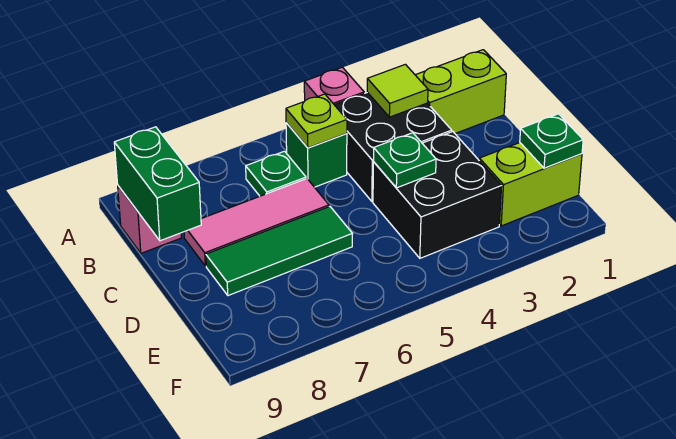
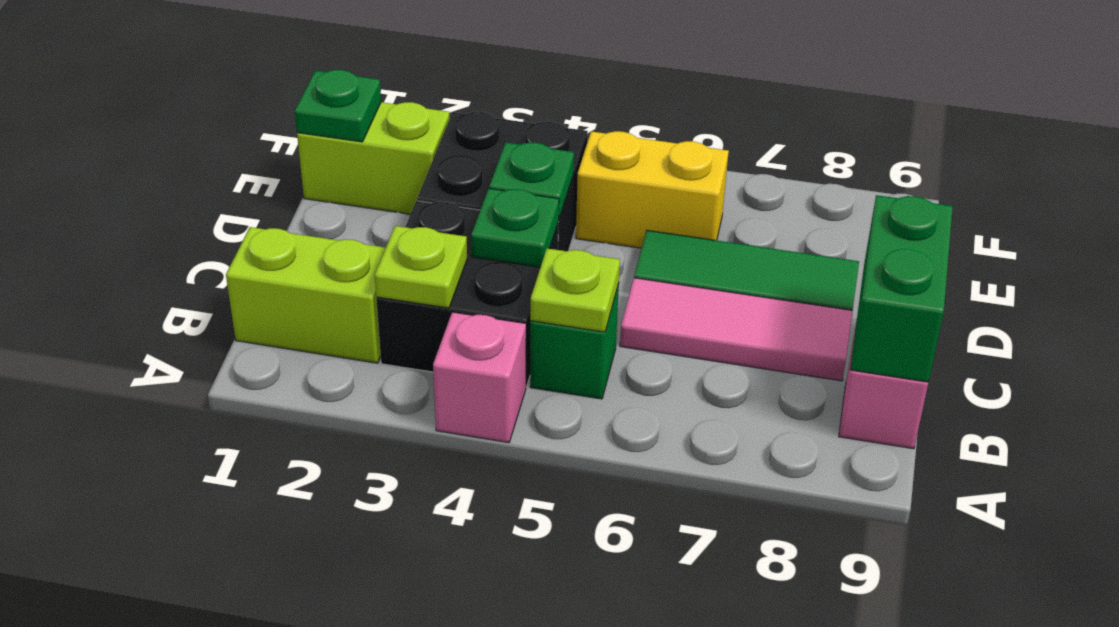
lime 1x1 tile [367,64,428,117] -> lime 1x1 plate [375,226,467,308]
green 1x1 plate [246,151,306,196] -> green 1x1 plate moved to [471,188,559,267]
none -> yellow 1x2 brick [576,131,729,248]

